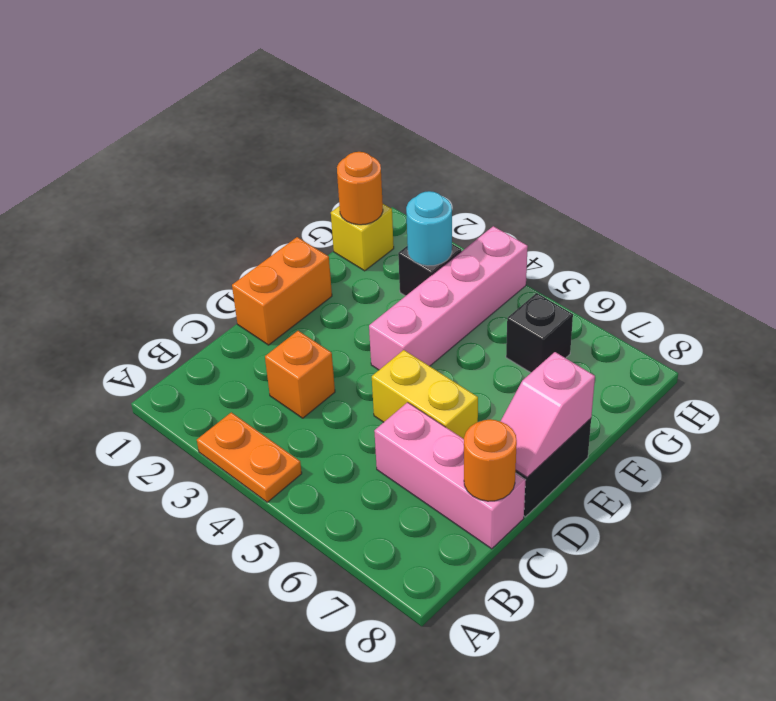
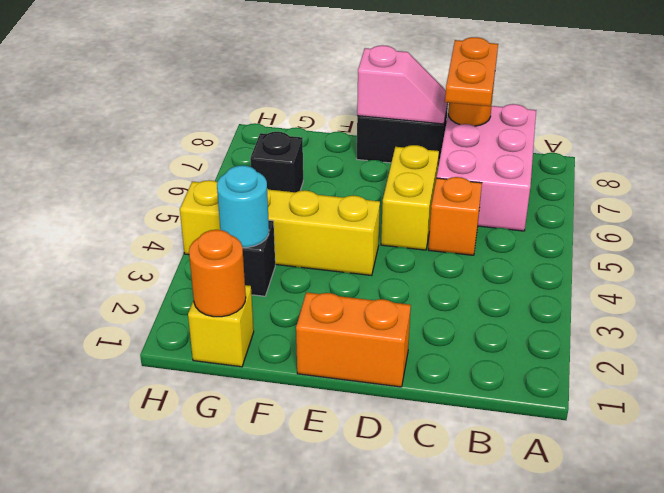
orange 1x2 plate [197,412,302,502] -> orange 1x2 plate moved to [445,37,498,106]
orange 1x1 brick [265,331,335,418] -> orange 1x1 brick moved to [428,177,482,255]
pink 1x3 brick [374,402,525,549] -> pink 2x3 brick [437,104,536,231]
pink 1x4 brick [369,226,528,370] -> yellow 1x4 brick [180,180,380,276]

